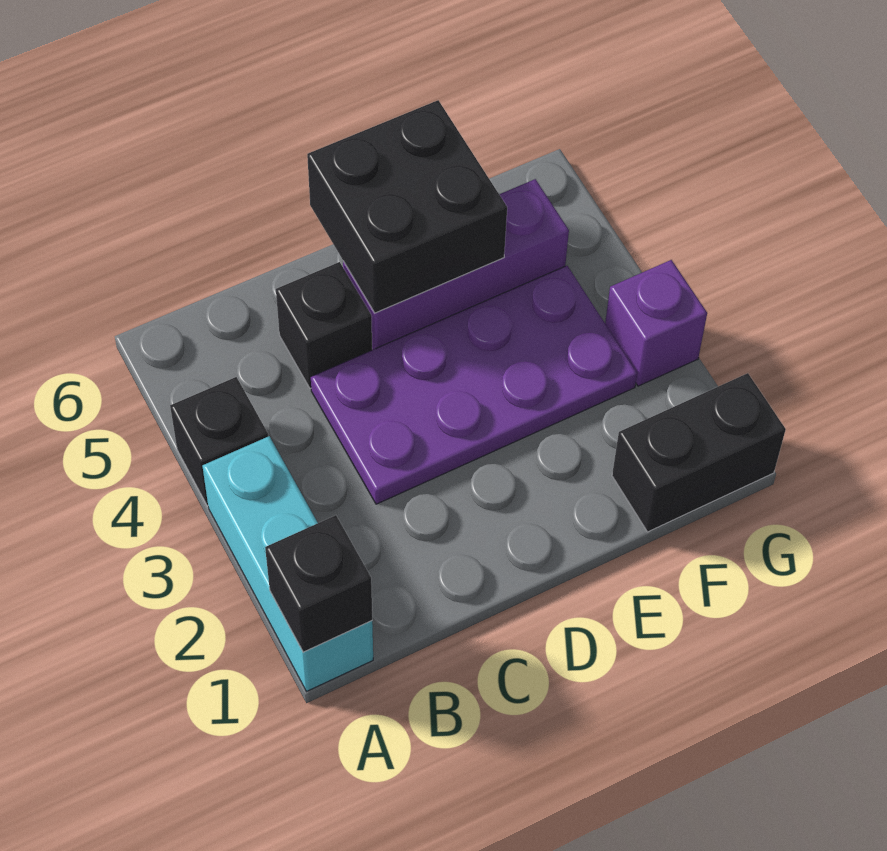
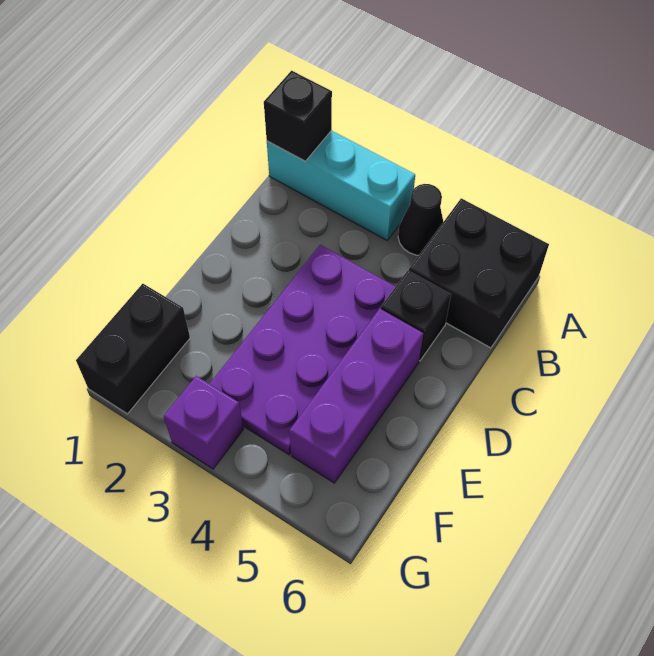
black 1x1 brick [170,377,268,506] -> black 1x1 cone [398,184,443,255]
black 2x2 brick [307,100,507,313] -> black 2x2 brick moved to [409,198,549,348]

